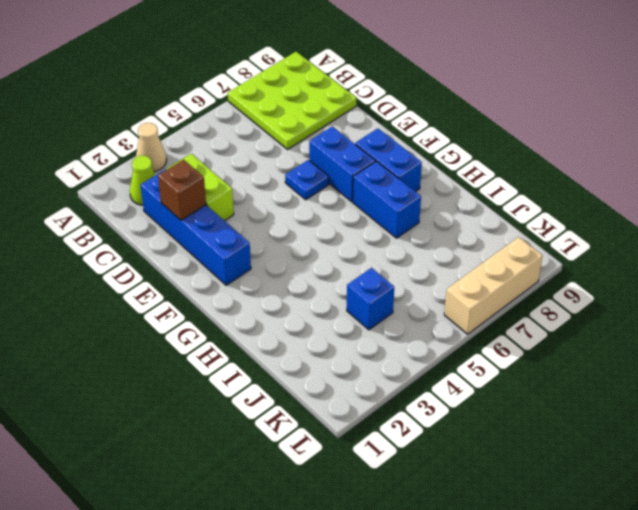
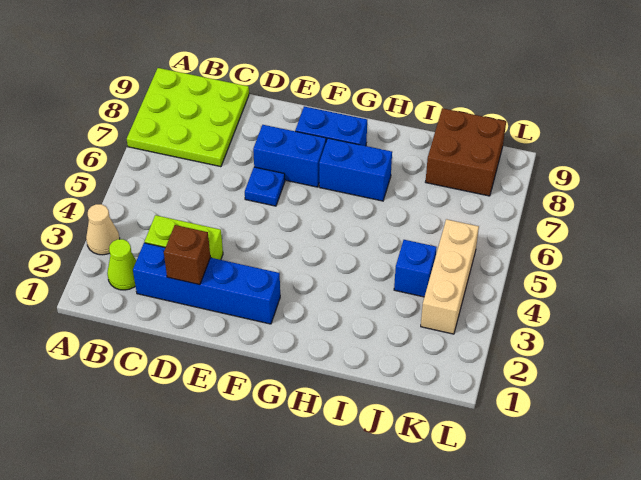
none -> brown 2x2 brick [426,108,506,196]
tan 1x3 brick [444,237,543,334] -> tan 1x3 brick moved to [421,219,479,334]

